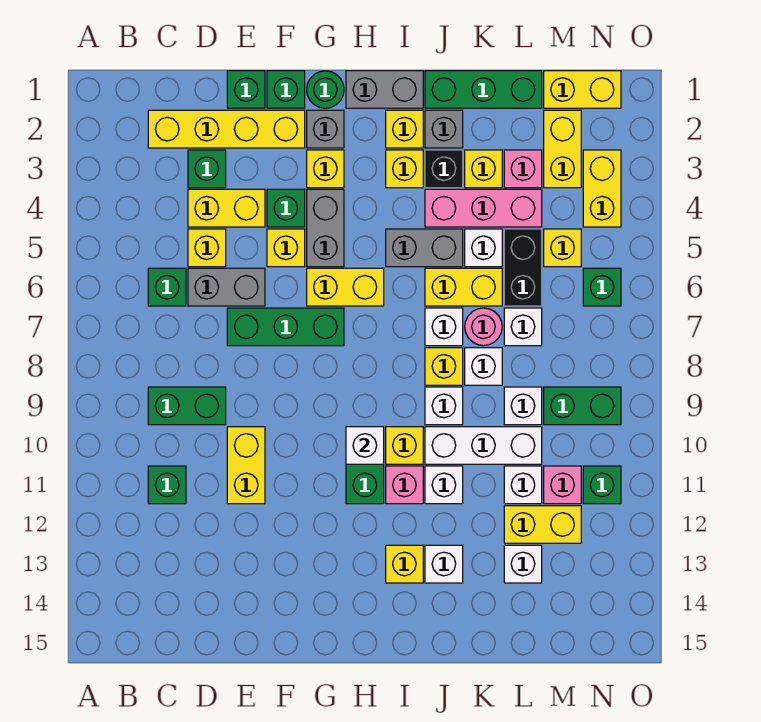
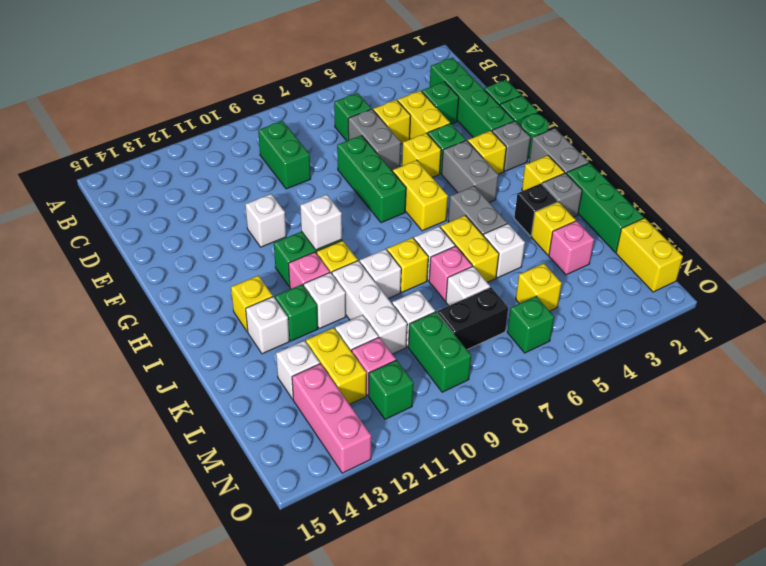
yellow 1x4 brick [148,110,305,148] -> green 1x4 brick [430,58,514,138]
green 1x1 brick [148,466,186,504] -> green 1x1 brick moved to [275,285,318,341]
yellow 1x2 brick [227,427,265,504] -> none
grey 1x2 brick [307,189,344,267] -> grey 1x2 brick turned to [441,140,498,202]
yellow 1x1 brick [386,150,423,188] -> none
pink 1x3 brick [425,189,542,227] -> pink 1x3 brick moved to [292,364,371,473]
pink 1x1 round brick [465,308,502,346] -> pink 1x1 brick [429,246,472,301]
white 1x1 brick [465,348,502,385] -> white 1x1 brick moved to [245,194,286,247]
black 1x2 brick [504,229,542,306] -> black 1x2 brick moved to [437,287,508,350]
yellow 1x2 brick [544,110,581,188] -> none
yellow 1x2 brick [583,150,621,227] -> none

